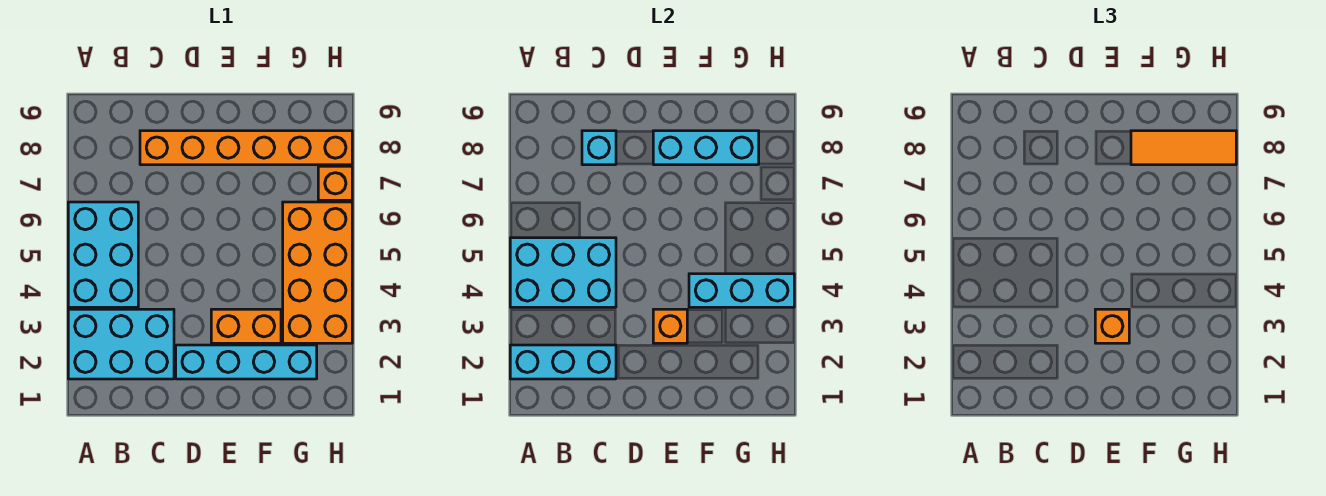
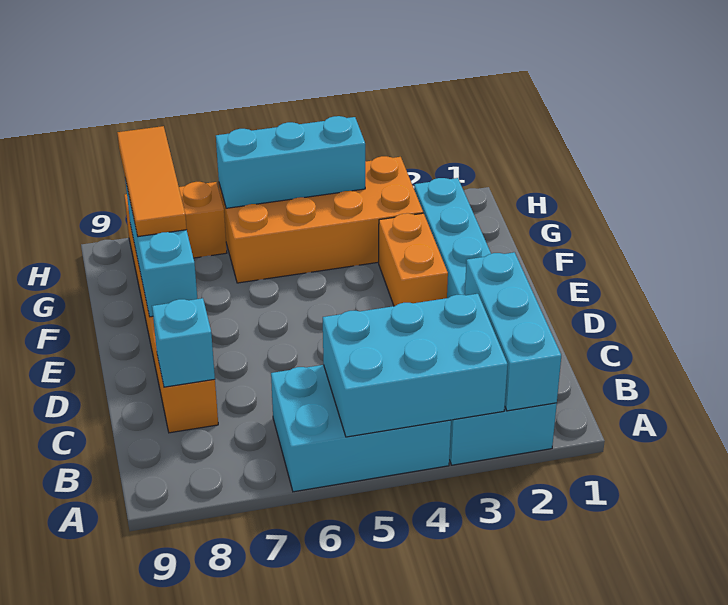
cyan 2x3 brick [510,238,616,307] -> cyan 2x3 brick turned to [323,294,508,437]
orange 1x1 brick [653,309,687,343] -> none
orange 1x1 brick [1095,309,1129,343] -> none
cyan 1x3 brick [689,274,794,307] -> cyan 1x3 brick turned to [216,116,365,208]

